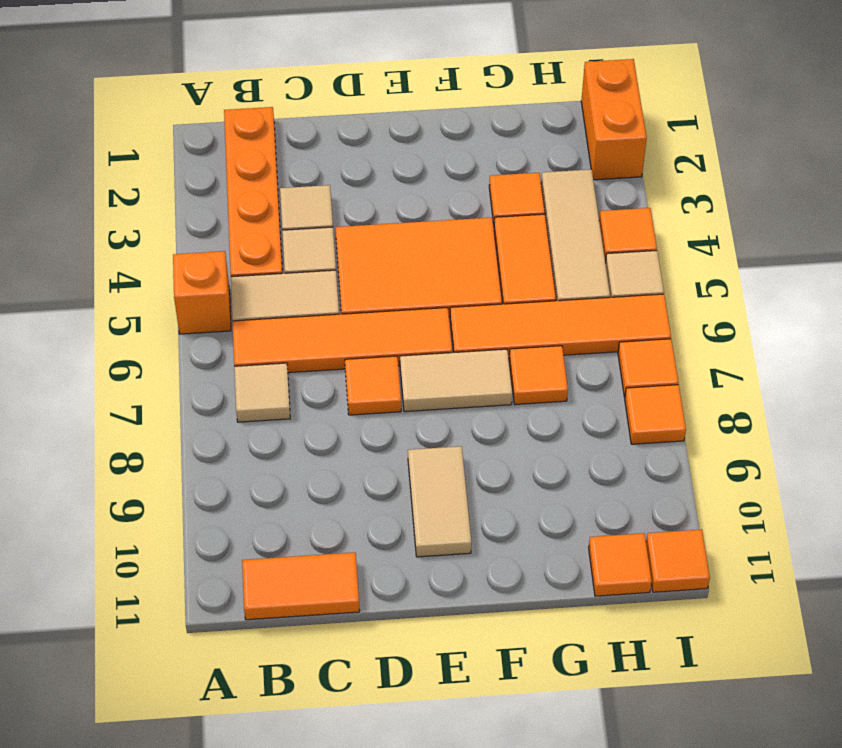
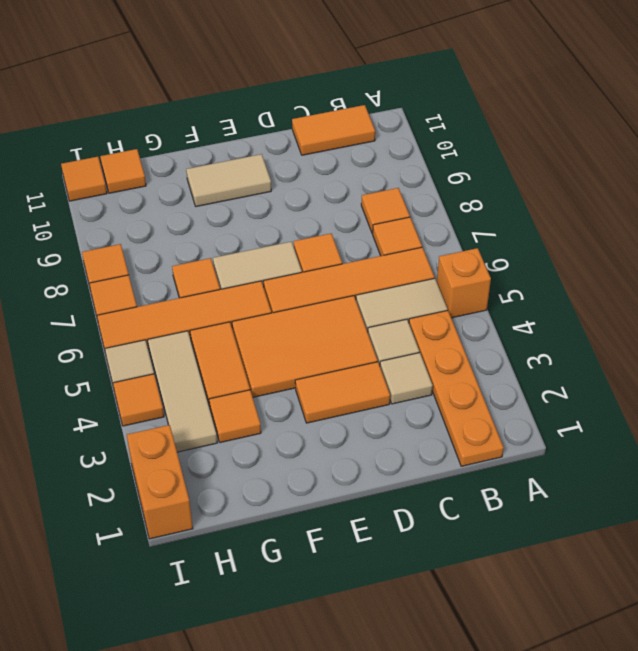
tan 1x1 tile [234,363,290,422] -> orange 1x1 tile [373,217,422,256]
none -> orange 1x1 tile [361,188,410,234]
none -> orange 1x2 tile [295,362,390,423]
tan 1x2 tile [408,446,471,557] -> tan 1x2 tile turned to [186,154,271,207]

